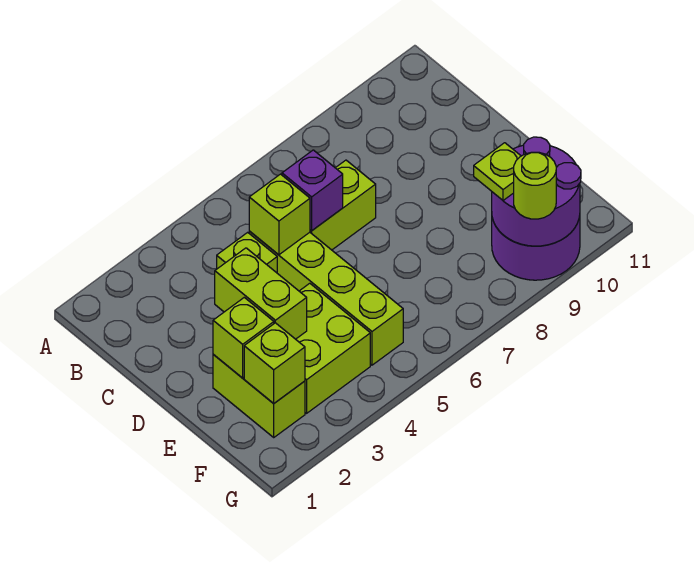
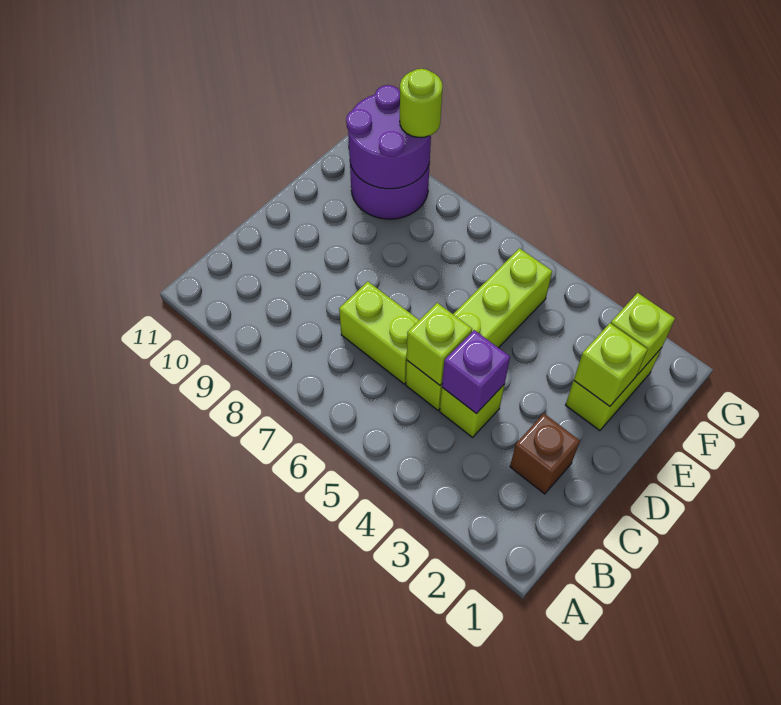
none -> brown 1x1 brick [510,413,580,494]
purple 1x1 brick [282,150,343,230] -> purple 1x1 brick moved to [442,330,510,414]
lime 1x2 brick [215,248,307,339] -> none
lime 2x2 brick [296,283,370,413] -> none
lime 1x1 plate [474,143,521,200] -> none

